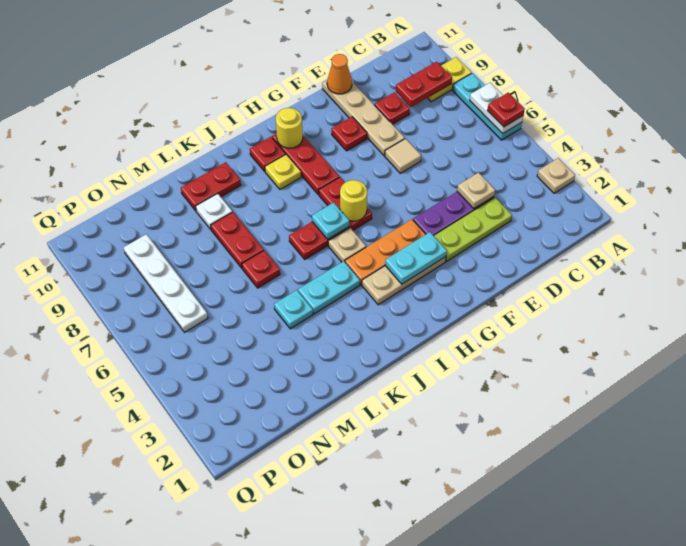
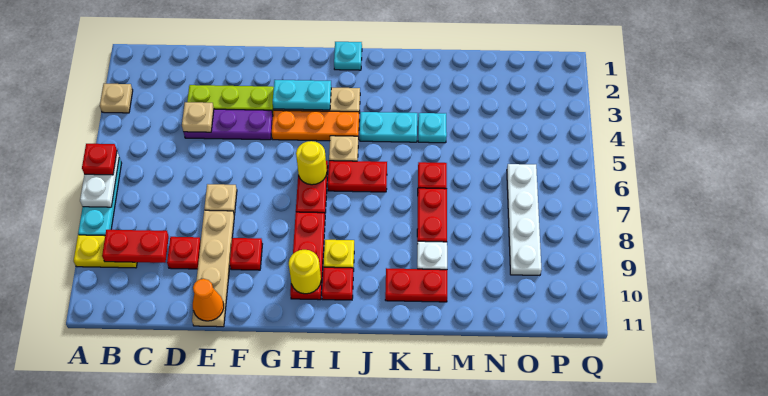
tan 1x1 tile [385,139,421,173] -> tan 1x1 plate [204,184,237,215]
cyan 1x1 plate [312,202,349,239] -> cyan 1x1 plate moved to [334,42,362,70]

